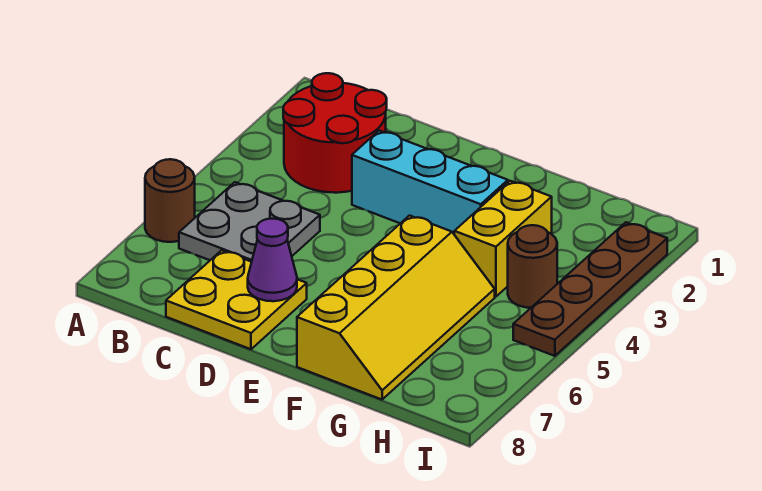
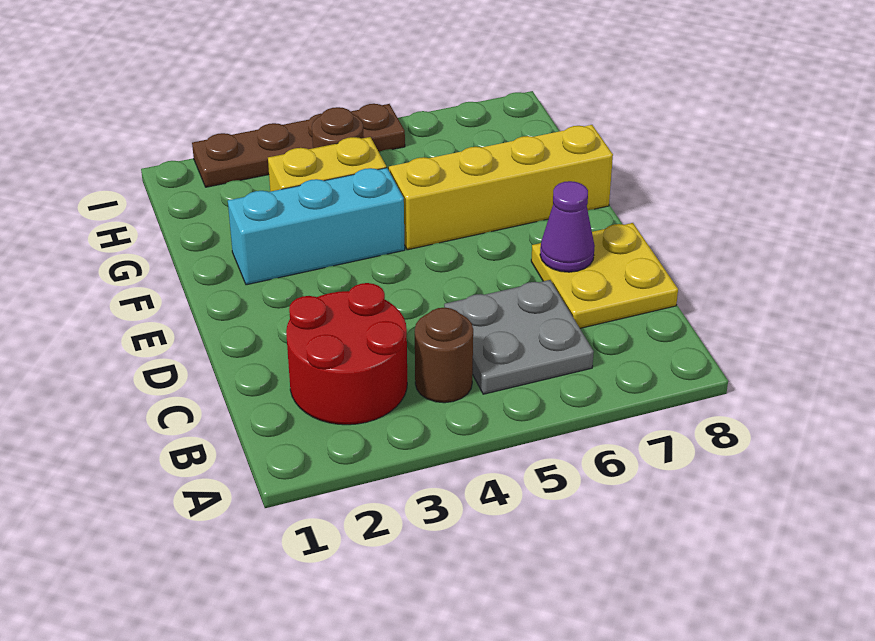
brown 1x1 round brick [145,159,195,242] -> brown 1x1 round brick moved to [415,308,473,403]
cyan 1x3 brick [352,131,508,234] -> cyan 1x3 brick turned to [228,168,405,285]

